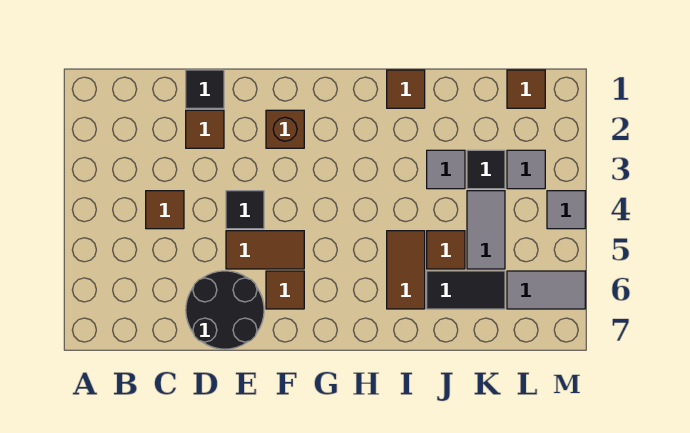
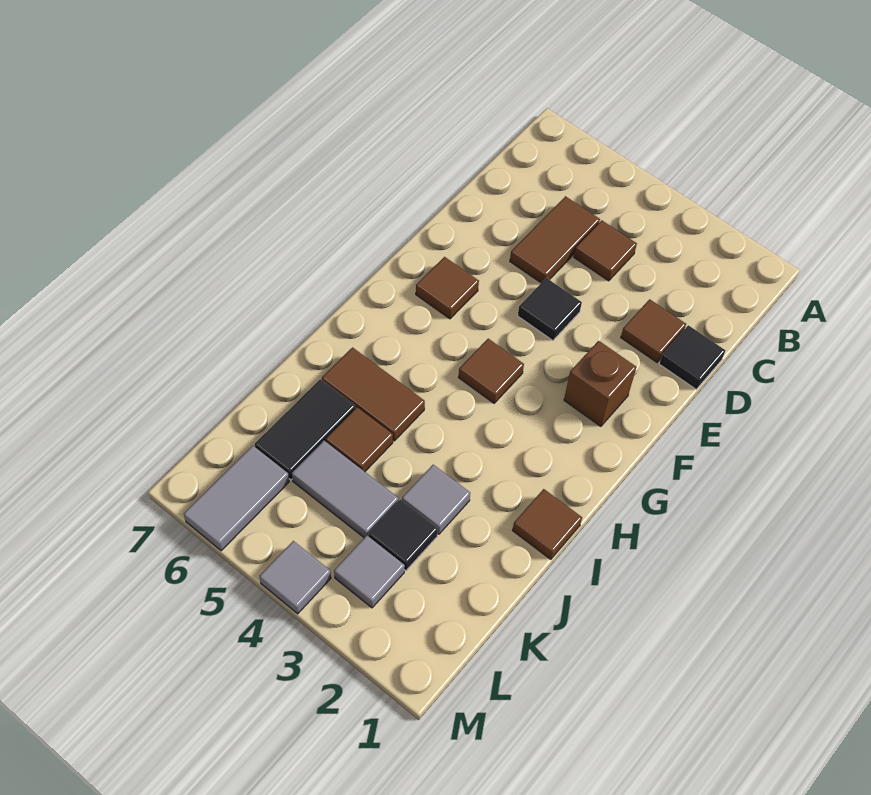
black 2x2 round brick [186,271,264,349] -> none
brown 1x2 tile [226,231,304,269] -> brown 1x2 tile moved to [510,196,600,283]
brown 1x1 tile [507,70,545,108] -> brown 1x1 tile moved to [458,339,524,403]

